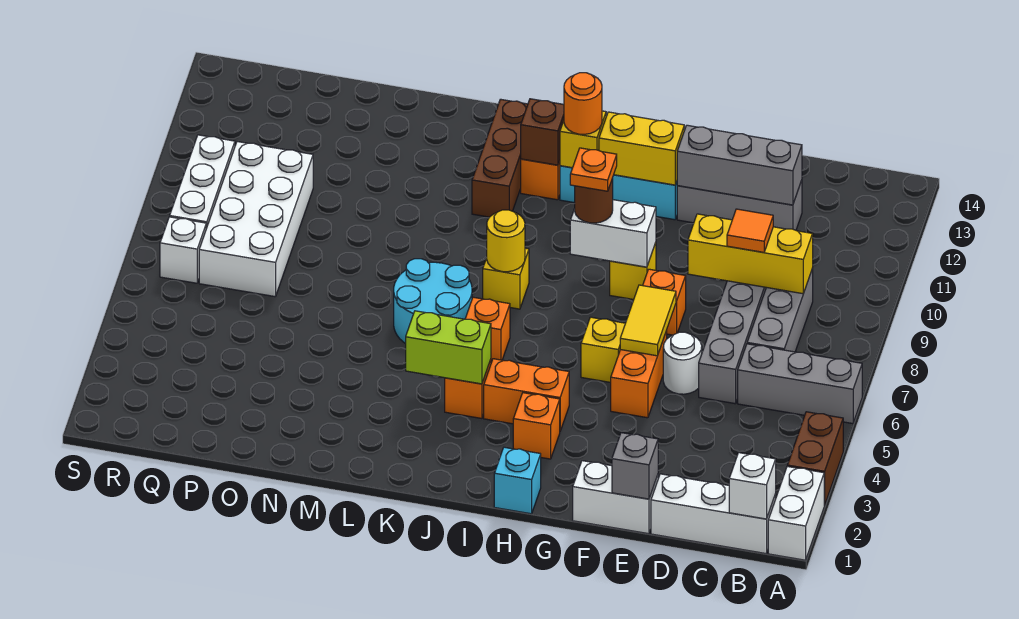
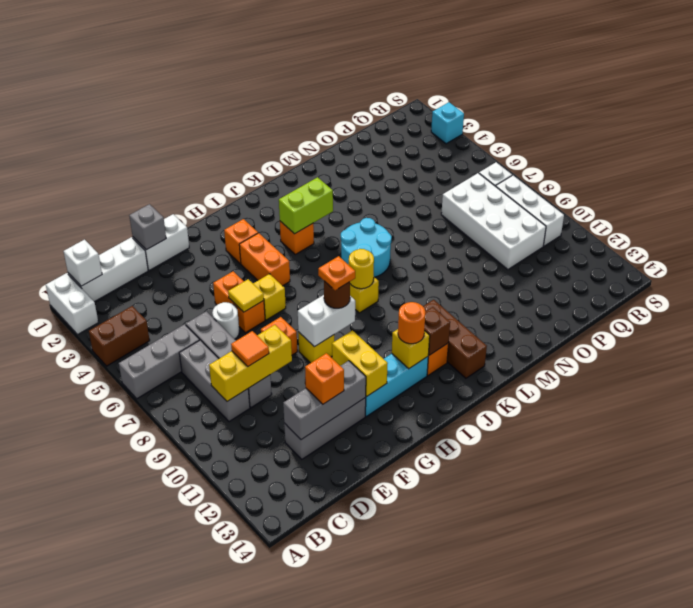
brown 1x2 brick [787,412,843,505] -> brown 1x2 brick turned to [89,306,150,366]
yellow 1x2 tile [620,285,676,356] -> yellow 1x1 tile [228,279,264,312]
yellow 1x2 brick [599,112,684,185] -> yellow 1x2 brick turned to [332,330,388,396]
cyan 1x1 brick [494,447,541,514] -> cyan 1x1 brick moved to [431,102,464,144]
orange 1x2 brick [484,359,569,431] -> orange 1x2 brick turned to [239,233,290,286]
orange 1x1 brick [465,297,510,362] -> orange 1x1 brick moved to [305,353,344,404]

